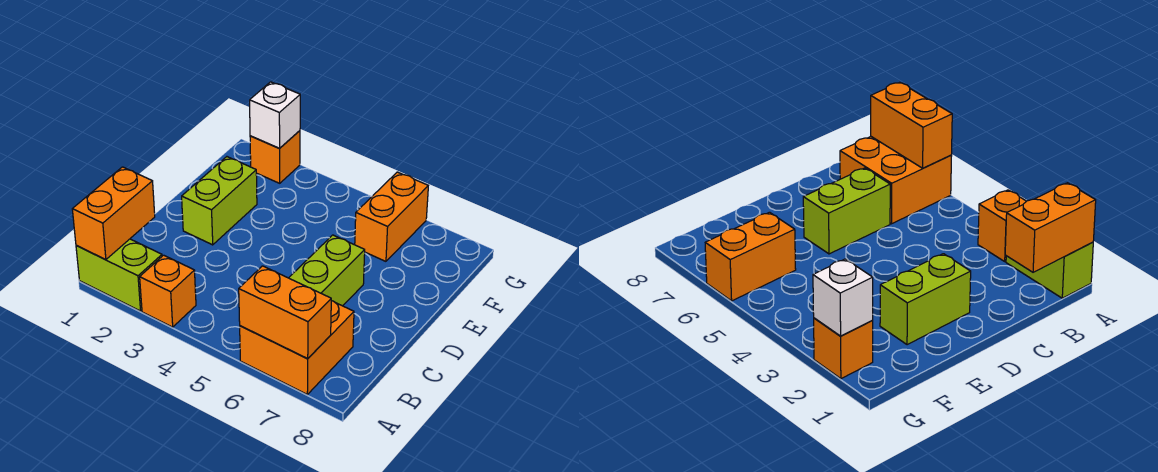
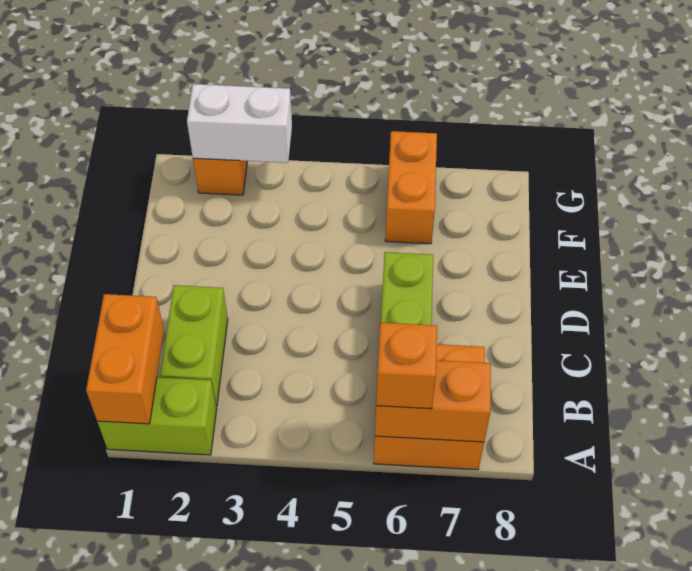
orange 1x1 brick [140,255,196,327] -> orange 1x1 brick moved to [376,323,437,409]
lime 1x2 brick [182,157,257,245] -> lime 1x2 brick moved to [160,285,228,407]
white 1x1 brick [250,82,300,148] -> white 1x2 brick [187,84,292,163]

